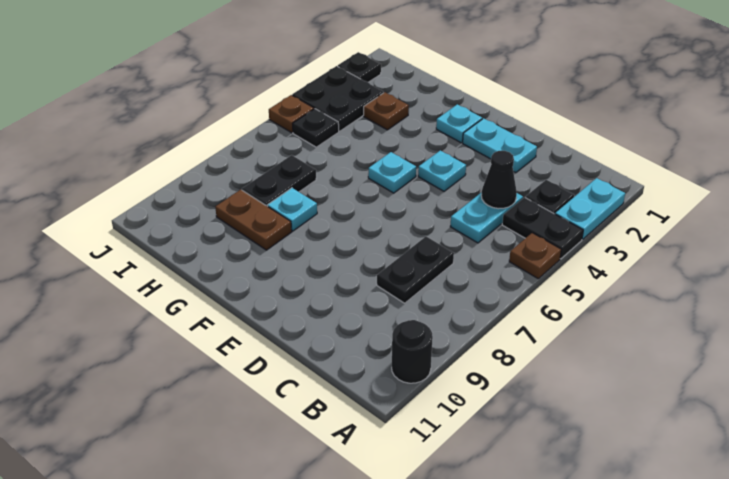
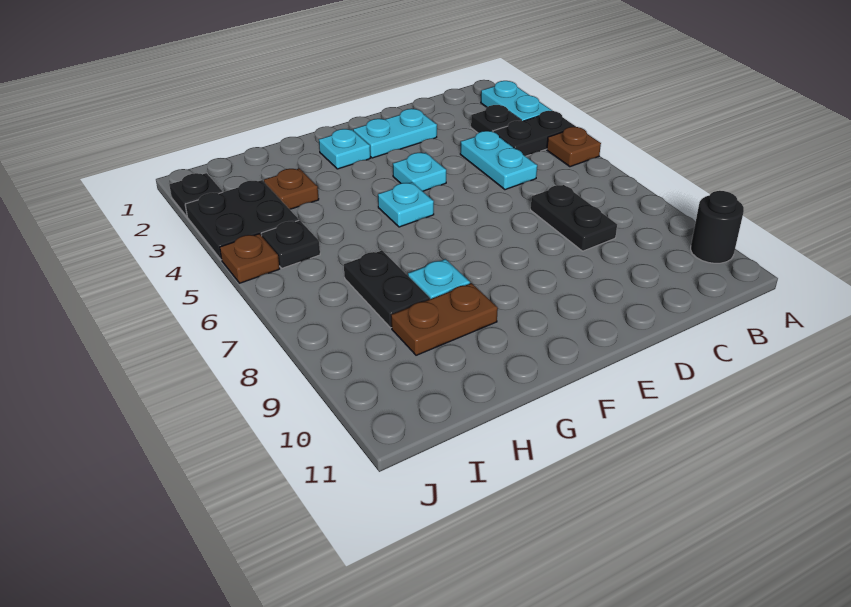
black 1x1 cone [481,151,517,209] -> none

